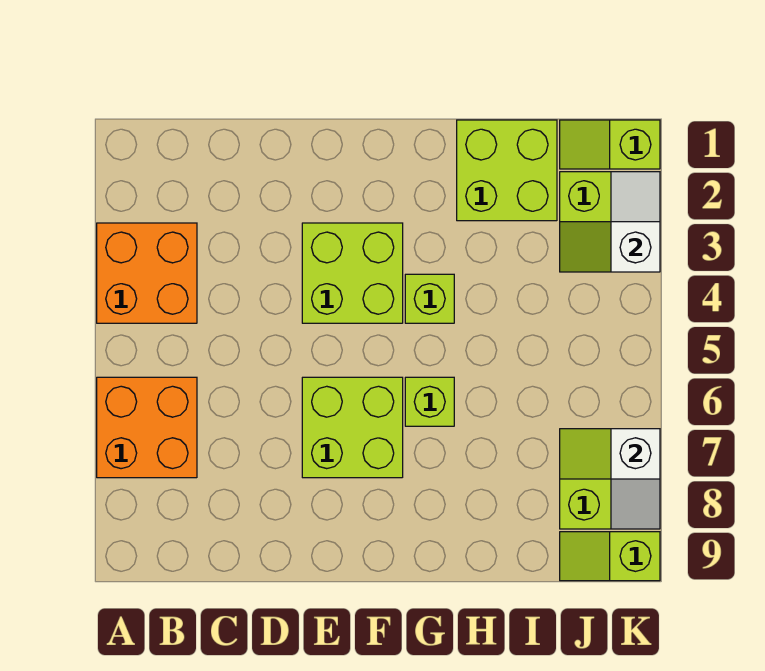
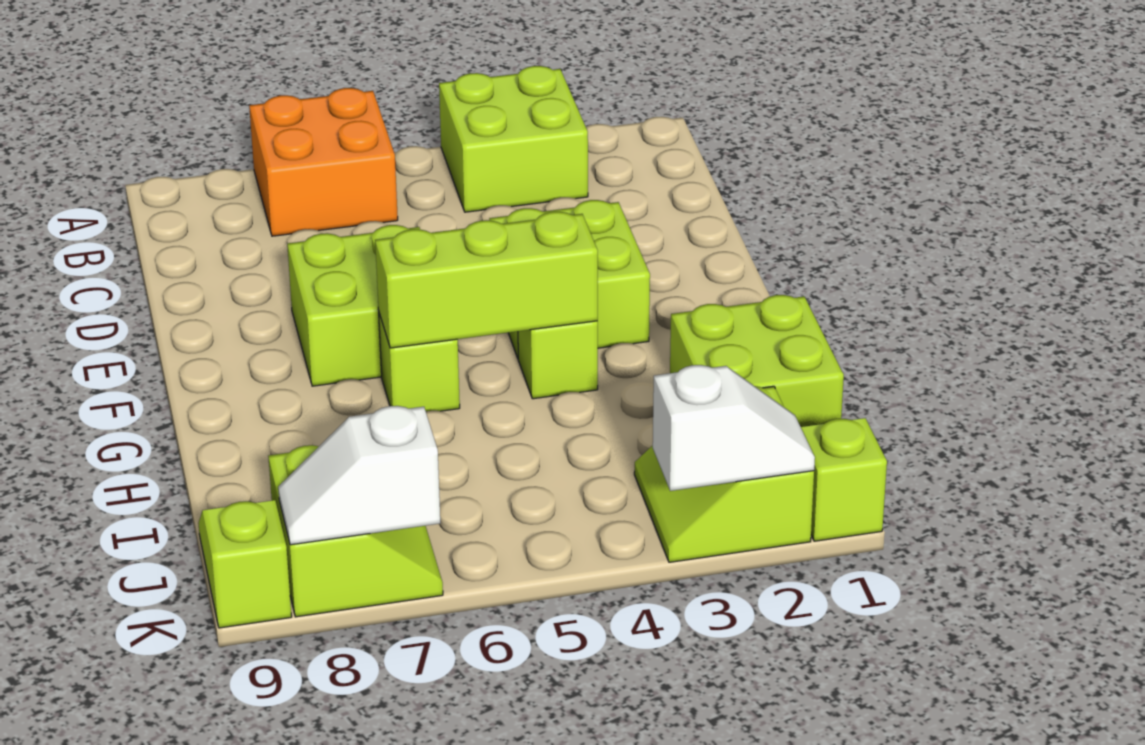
orange 2x2 brick [97,223,197,323] -> lime 2x2 brick [439,66,588,212]
none -> lime 1x3 brick [375,212,598,348]

